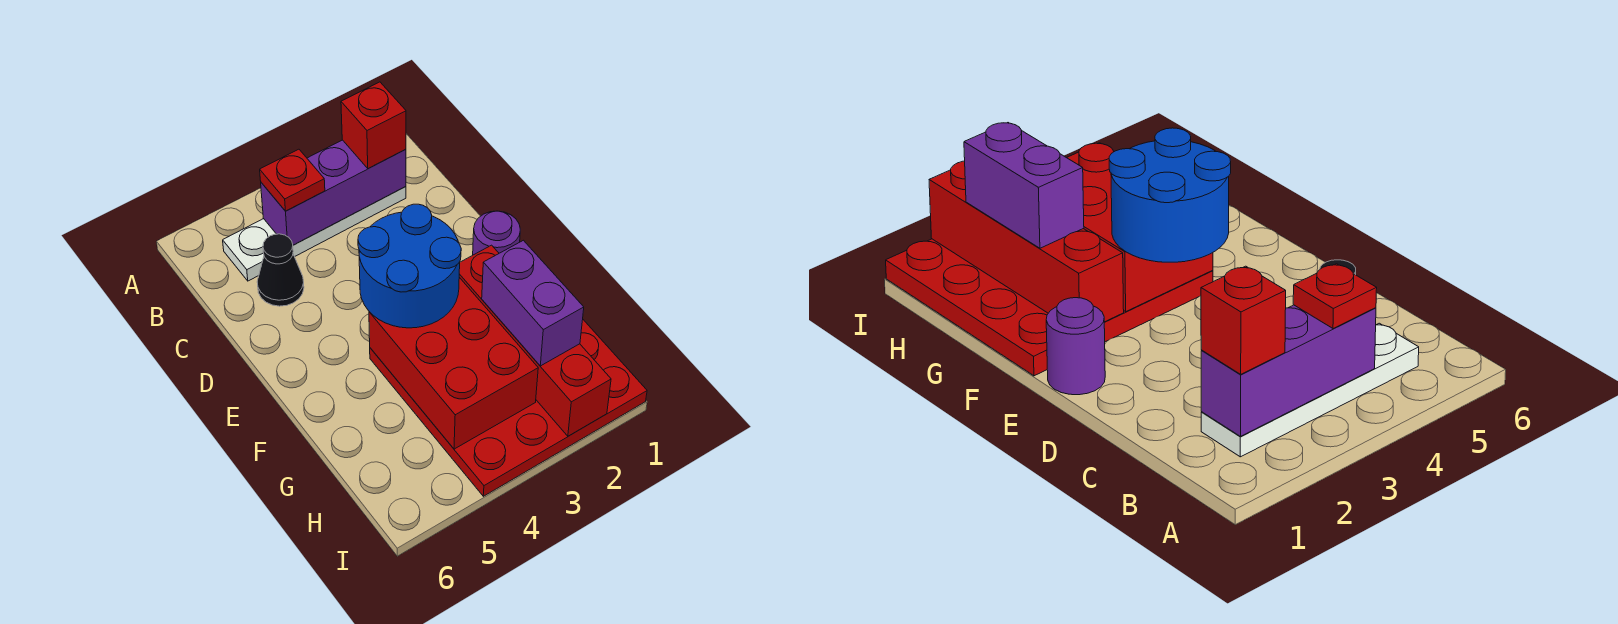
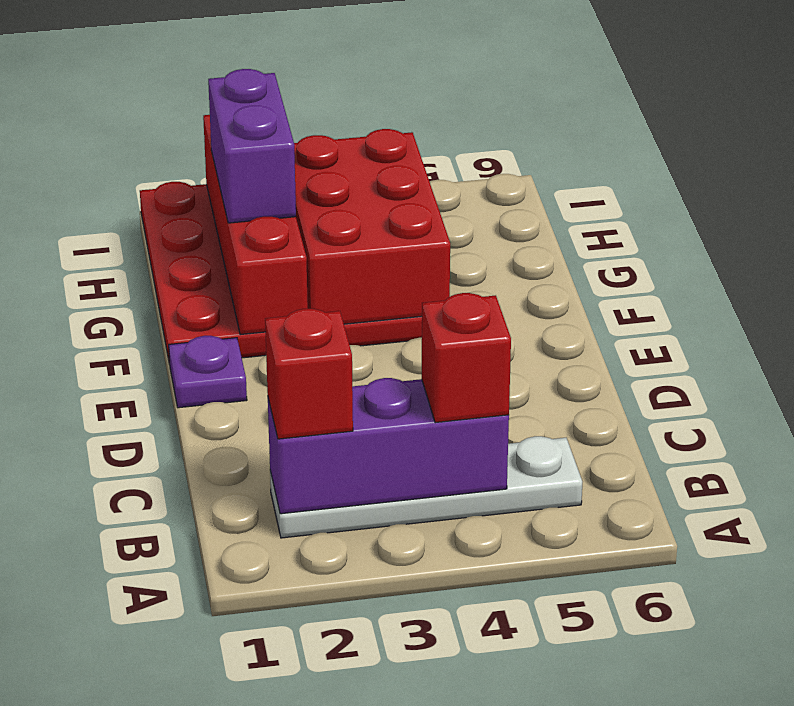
red 1x1 plate [260,149,325,211] -> red 1x1 brick [422,293,511,423]
black 1x1 cone [257,234,304,306] -> none
purple 1x1 round brick [473,211,520,255] -> purple 1x1 plate [169,336,247,408]
blue 2x2 round brick [358,204,461,328] -> none

